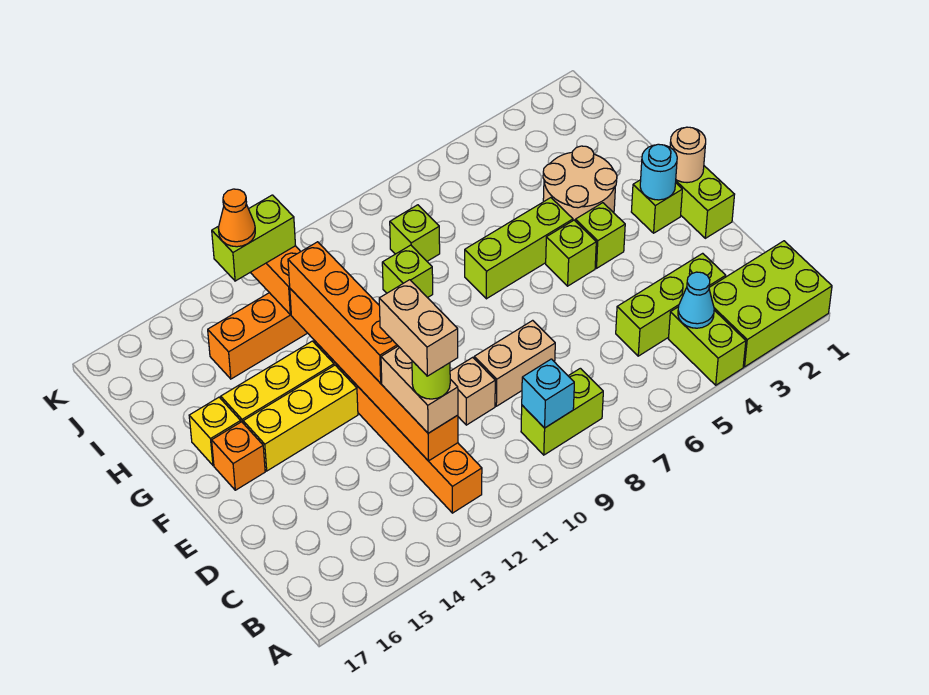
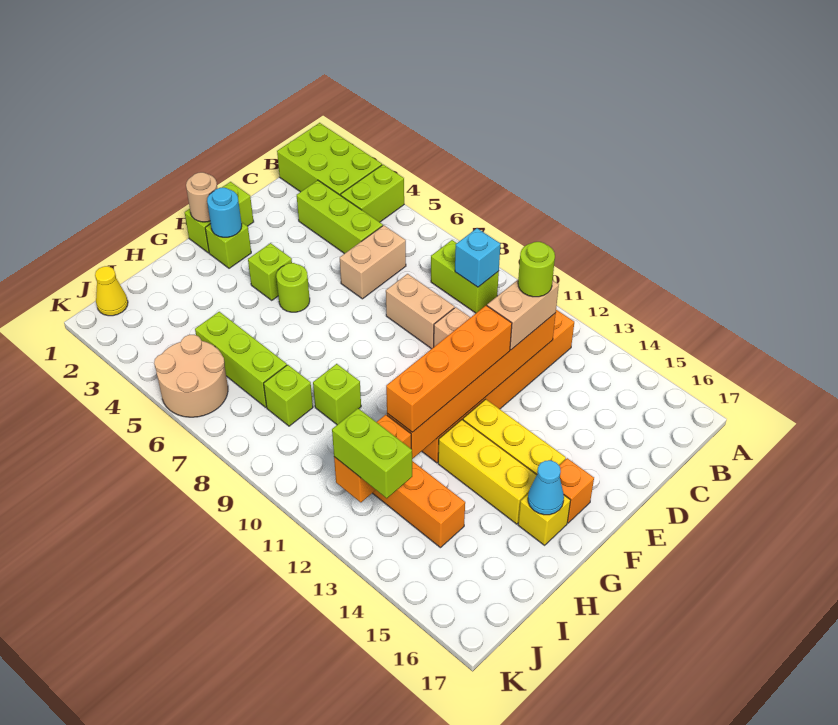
cyan 1x1 cone [678,272,714,328] -> cyan 1x1 cone moved to [528,460,564,515]
tan 1x2 brick [379,280,458,376] -> tan 1x2 brick moved to [340,225,406,299]
lime 1x1 brick [546,220,596,286] -> lime 1x1 round brick [276,263,310,312]
tan 2x2 round brick [543,146,617,220] -> tan 2x2 round brick moved to [154,335,228,417]
lime 1x3 brick [465,198,573,299] -> lime 1x3 brick moved to [195,312,287,407]
none -> yellow 1x1 cone [95,266,128,316]
orange 1x1 cone [218,189,255,247] -> none

